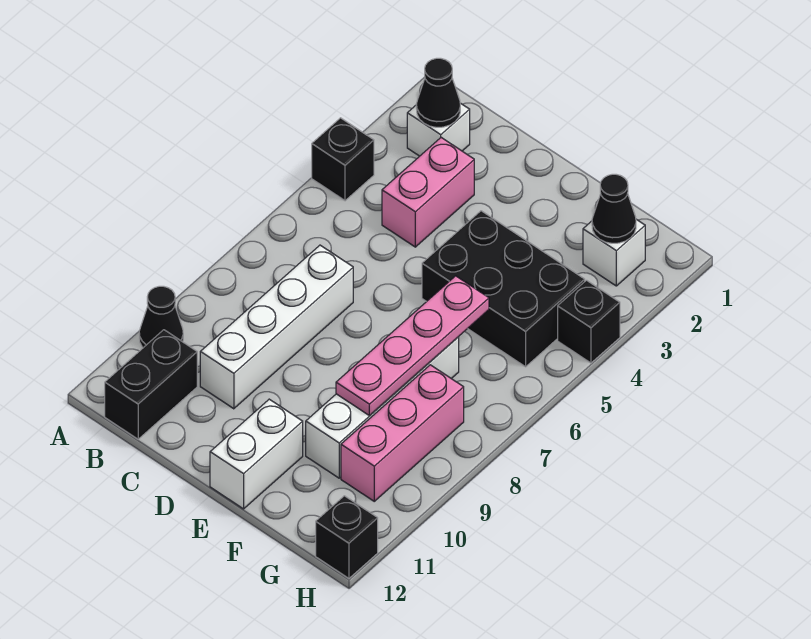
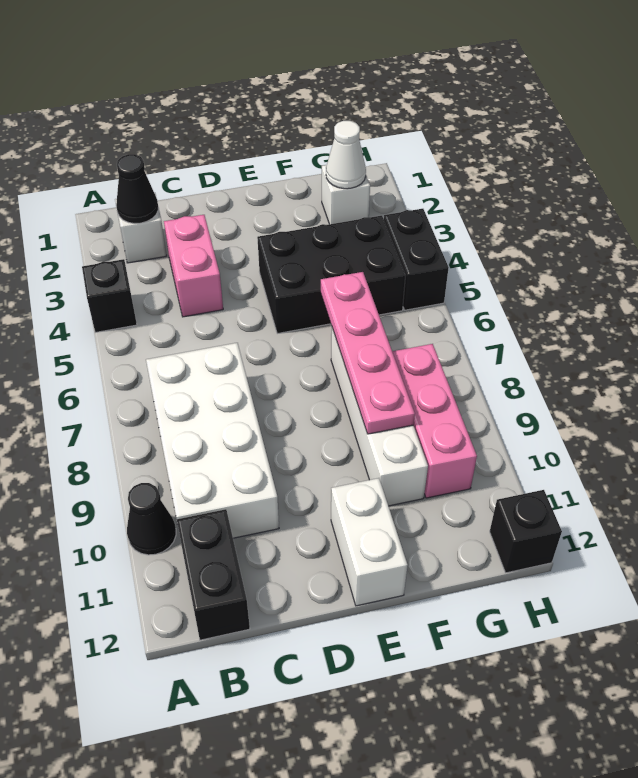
white 1x4 brick [200,245,353,409] -> white 2x4 brick [146,343,279,538]
black 1x1 cone [592,174,636,243] -> white 1x1 cone [326,121,366,189]
black 1x1 brick [558,280,620,363] -> black 1x2 brick [384,209,449,310]

